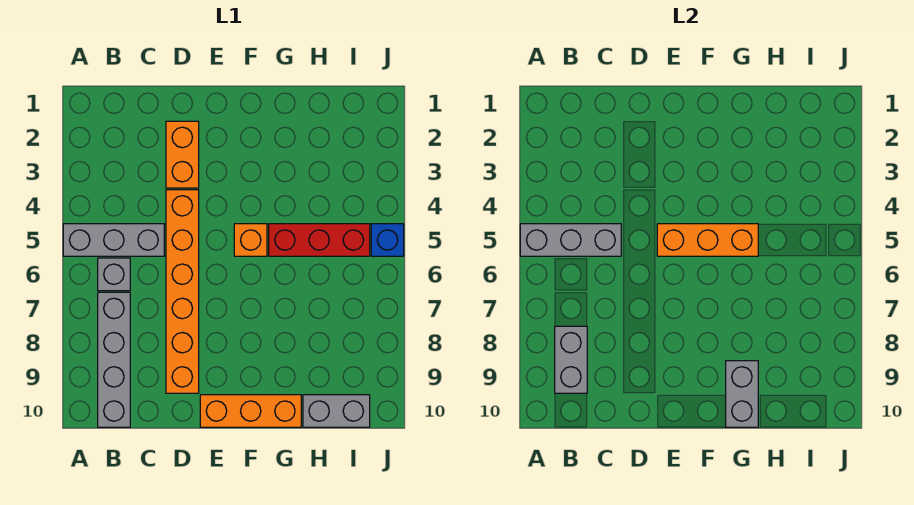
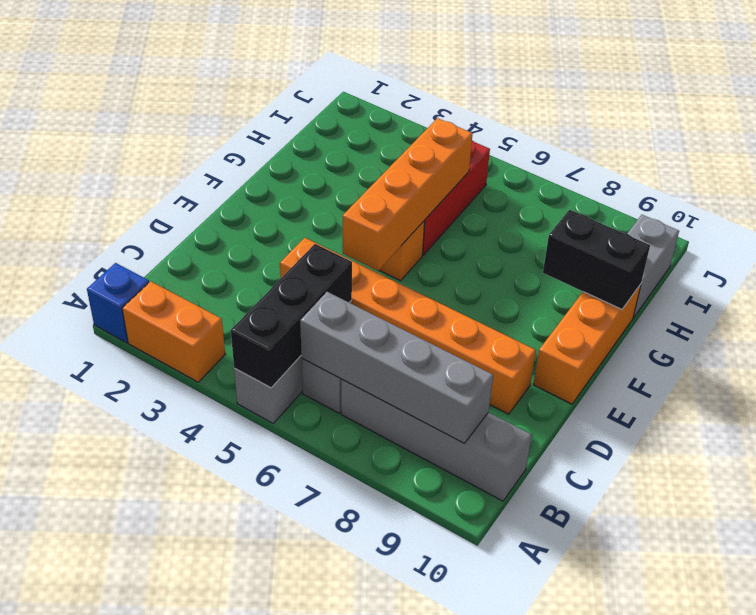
grey 1x3 brick [520,224,621,256] -> black 1x3 brick [231,244,352,388]
grey 1x2 brick [555,326,587,393] -> grey 1x4 brick [300,292,493,443]
orange 1x2 brick [166,121,199,188] -> orange 1x2 brick moved to [122,281,225,382]
orange 1x3 brick [657,224,758,256] -> orange 1x4 brick [343,118,473,271]
grey 1x2 brick [726,361,758,427] -> black 1x2 brick [543,210,650,309]
blue 1x1 brick [371,224,404,256] -> blue 1x1 brick moved to [87,263,149,343]

